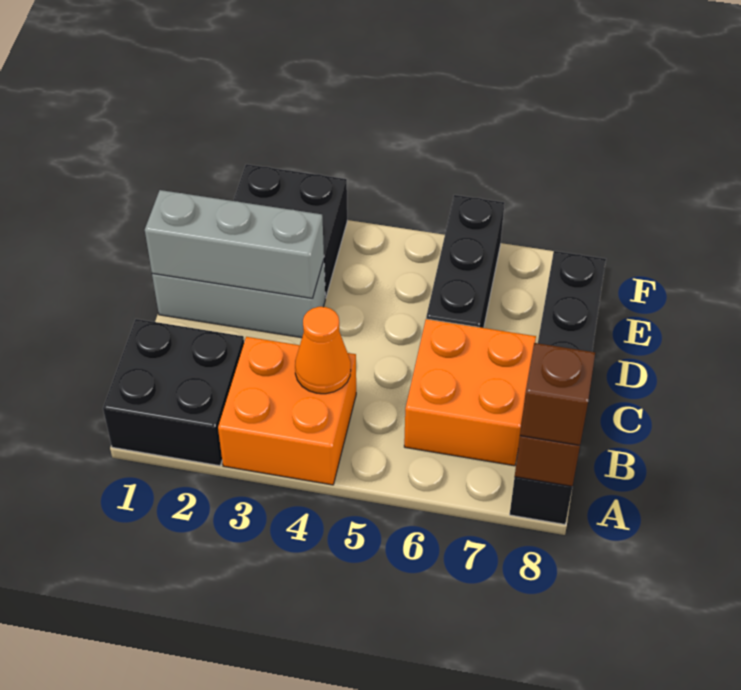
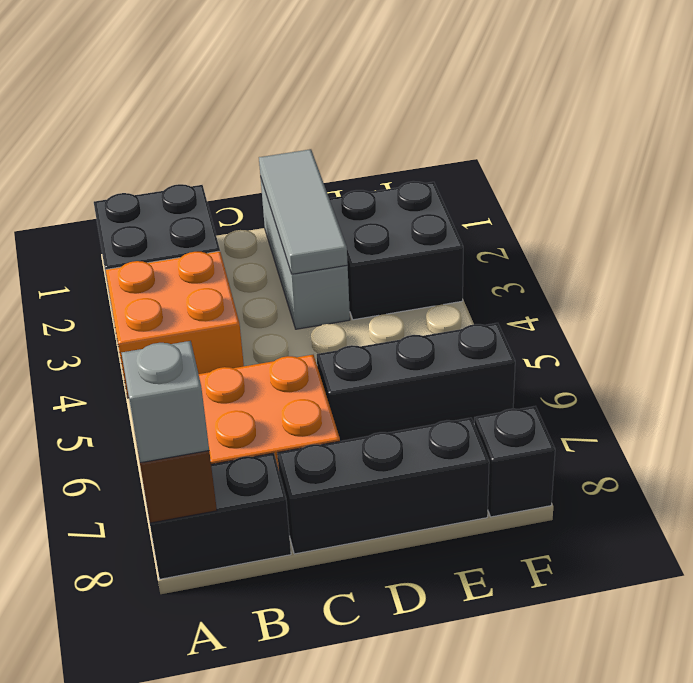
brown 1x1 brick [520,343,595,445] -> grey 1x1 brick [122,341,209,463]
orange 1x1 cone [295,307,351,394] -> none
grey 1x3 brick [145,190,324,299] -> grey 1x3 tile [259,149,348,274]
none -> black 1x1 brick [474,406,555,517]

